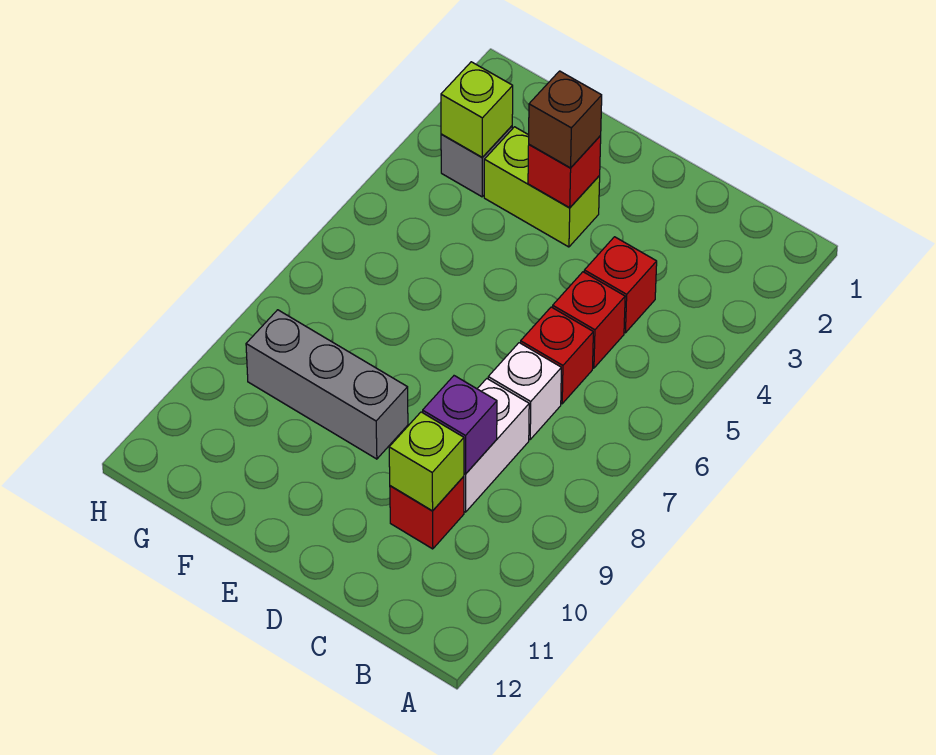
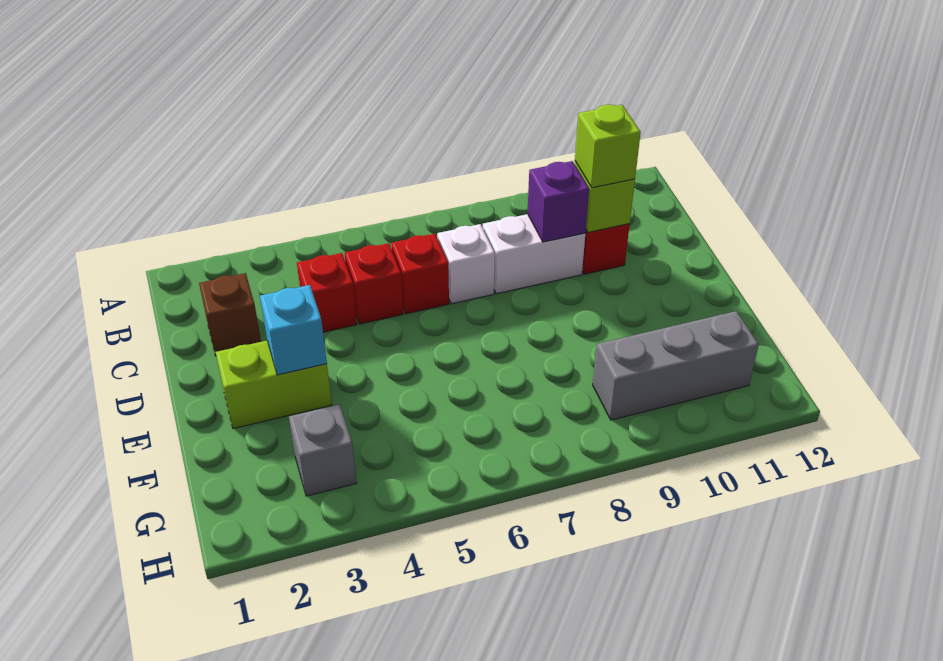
lime 1x2 brick [484,127,600,247] -> lime 1x2 brick turned to [216,341,332,428]
red 1x1 brick [528,136,601,208] -> cyan 1x1 brick [260,285,327,375]
brown 1x1 brick [529,71,602,168] -> brown 1x1 brick moved to [199,273,261,356]
grey 1x3 brick [246,310,408,459] -> grey 1x3 brick turned to [593,311,759,420]
lime 1x1 brick [441,62,513,157] -> lime 1x1 brick moved to [575,105,641,188]

